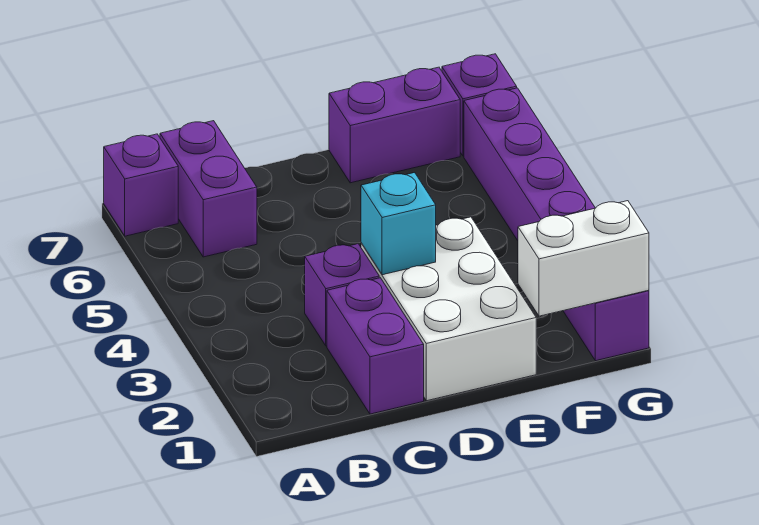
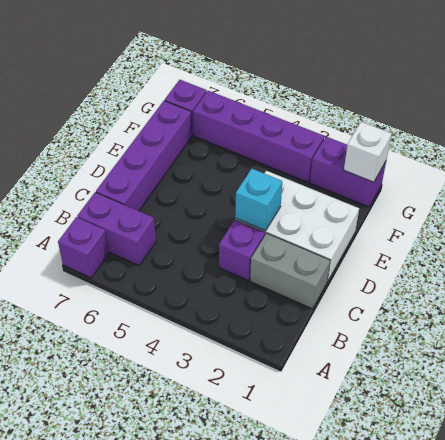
purple 1x2 brick [327,278,424,414] -> grey 1x2 brick [250,233,330,309]
purple 1x2 brick [329,67,460,183] -> purple 1x4 brick [96,101,192,211]
white 1x2 brick [518,201,649,316] -> white 1x1 brick [344,122,392,182]

